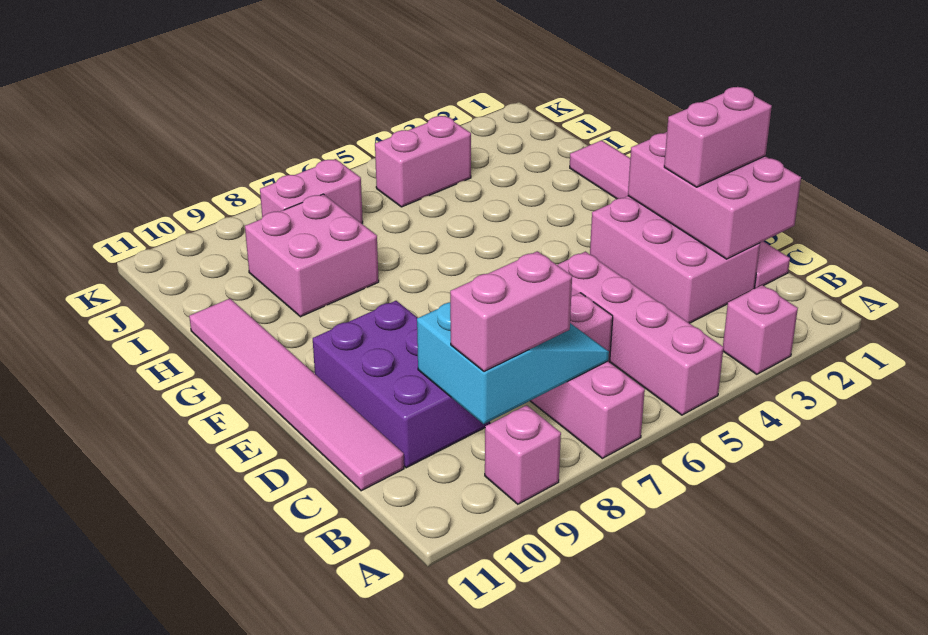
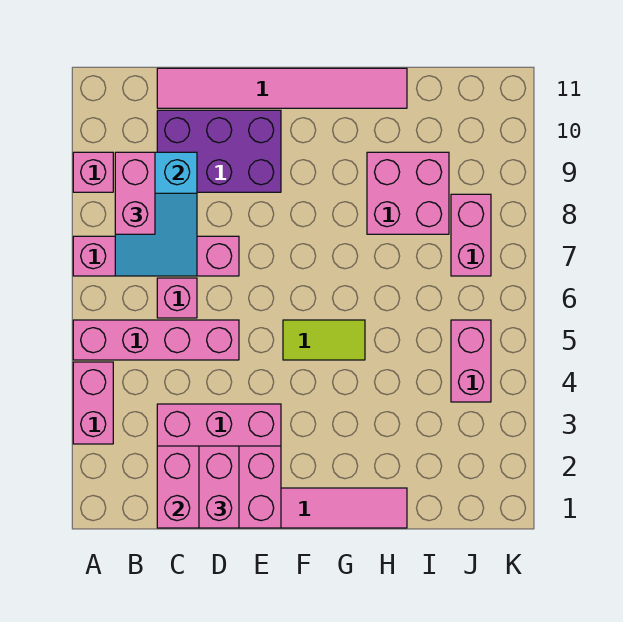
pink 1x1 brick [723,285,798,374] -> pink 1x2 brick [73,362,113,444]
none -> lime 1x2 tile [283,320,365,360]

